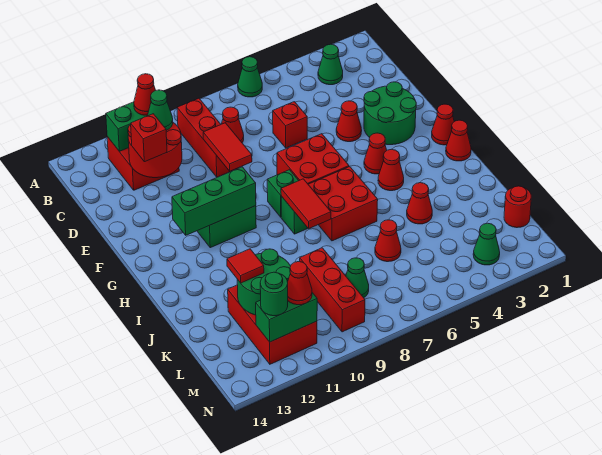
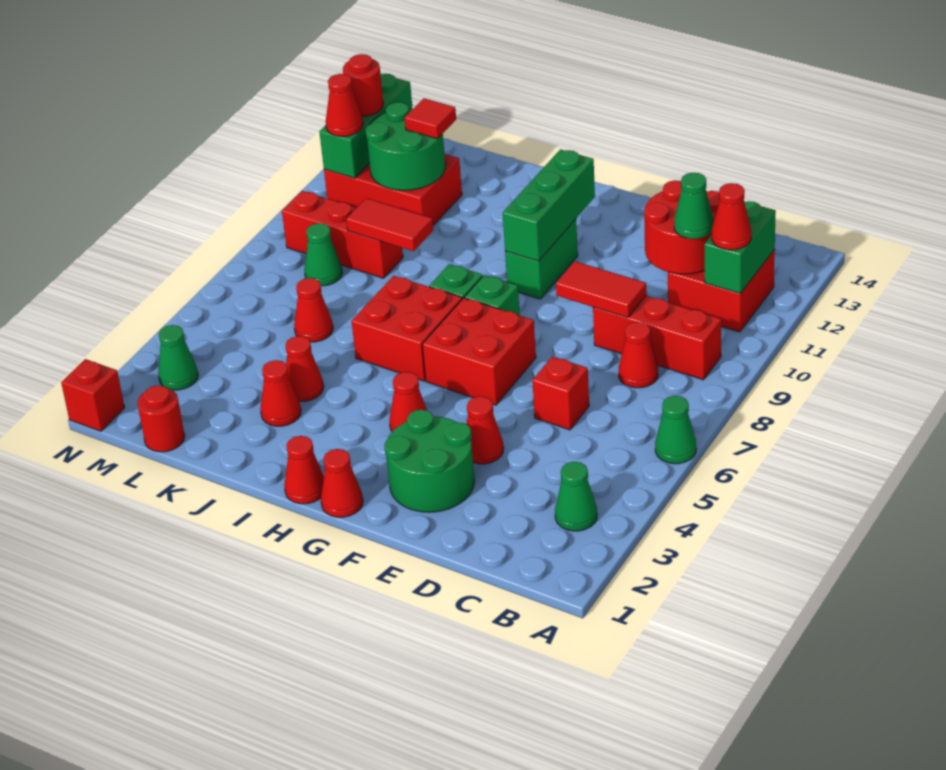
red 1x1 brick [131,114,167,162] -> red 1x1 brick moved to [61,359,125,431]
red 1x1 cone [378,149,404,191] -> red 1x1 cone moved to [260,360,301,426]
red 1x2 tile [281,179,331,228] -> red 1x2 tile moved to [346,198,433,251]
green 1x2 brick [256,293,317,342] -> green 1x3 brick [319,74,413,178]
green 1x1 round brick [260,272,288,316] -> red 1x1 round brick [343,54,383,116]

